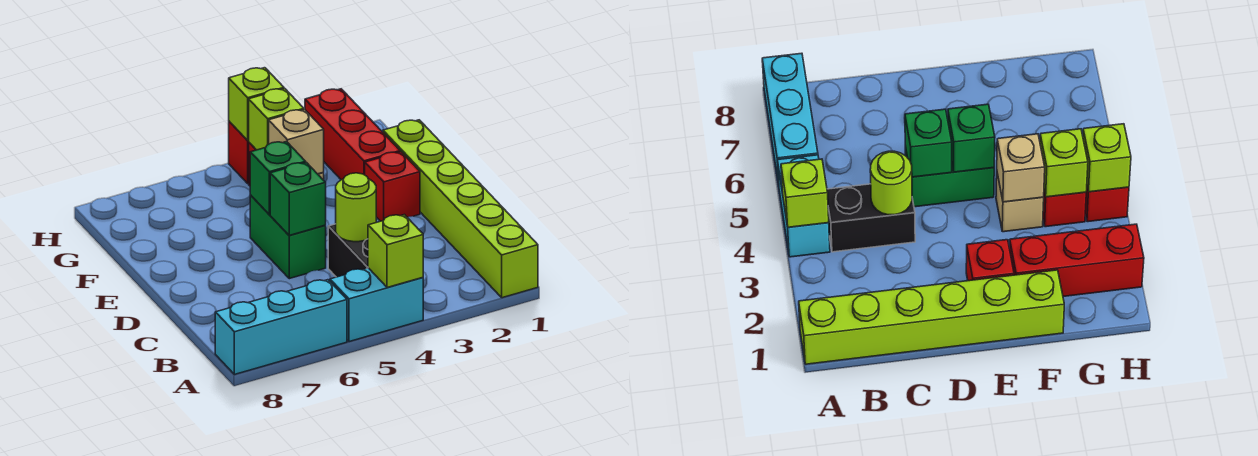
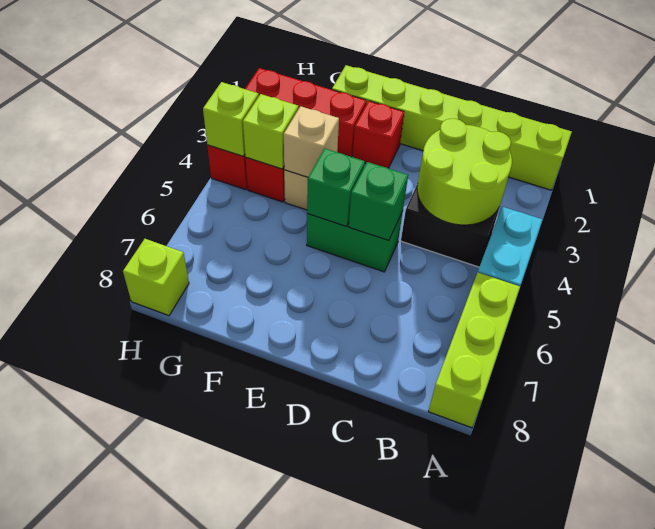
lime 1x1 brick [368,215,423,288] -> lime 1x1 brick moved to [123,239,189,316]
cyan 1x3 brick [215,280,347,375] -> lime 1x3 brick [428,272,520,428]
lime 1x1 round brick [336,173,376,242] -> lime 2x2 round brick [417,119,512,225]

